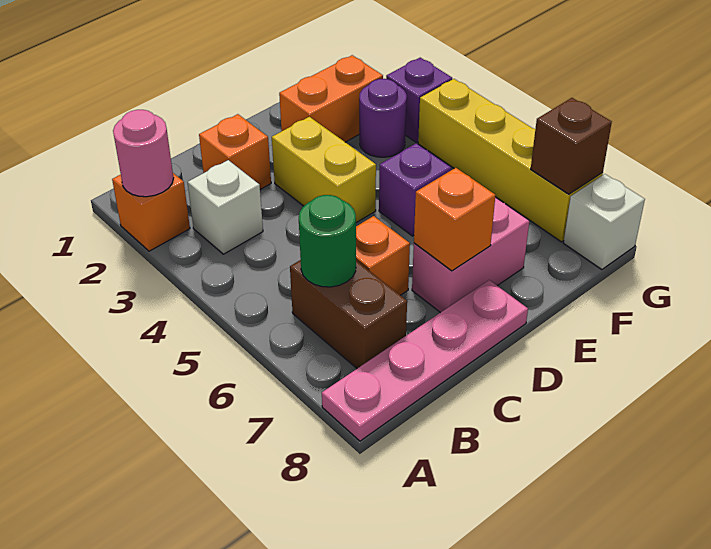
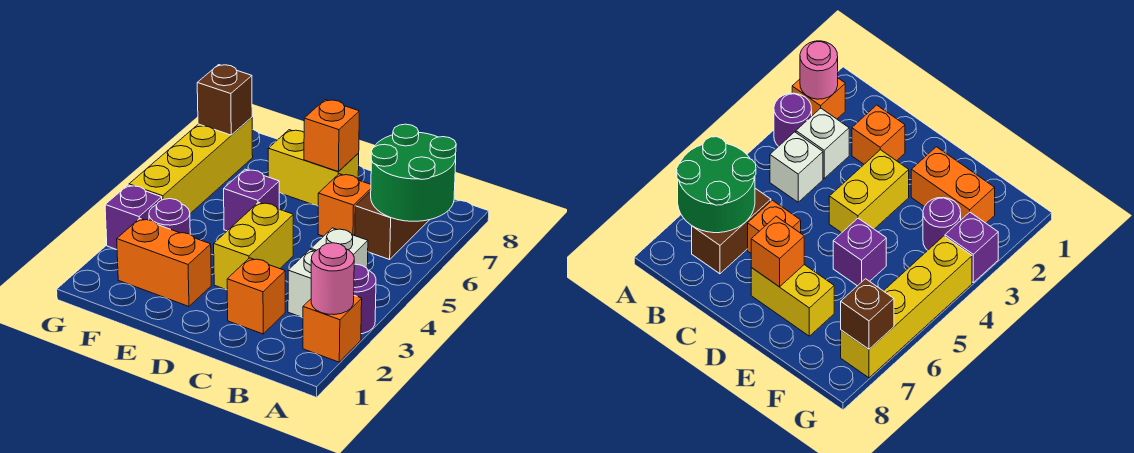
none -> purple 1x1 round brick [354,264,376,334]
pink 1x4 plate [322,280,528,441] -> none
green 1x1 round brick [299,195,356,287] -> green 2x2 round brick [371,124,456,221]
pink 1x2 brick [412,197,529,313] -> yellow 1x2 brick [268,130,359,206]
white 1x1 brick [564,174,645,270] -> white 1x1 brick moved to [311,228,368,268]

